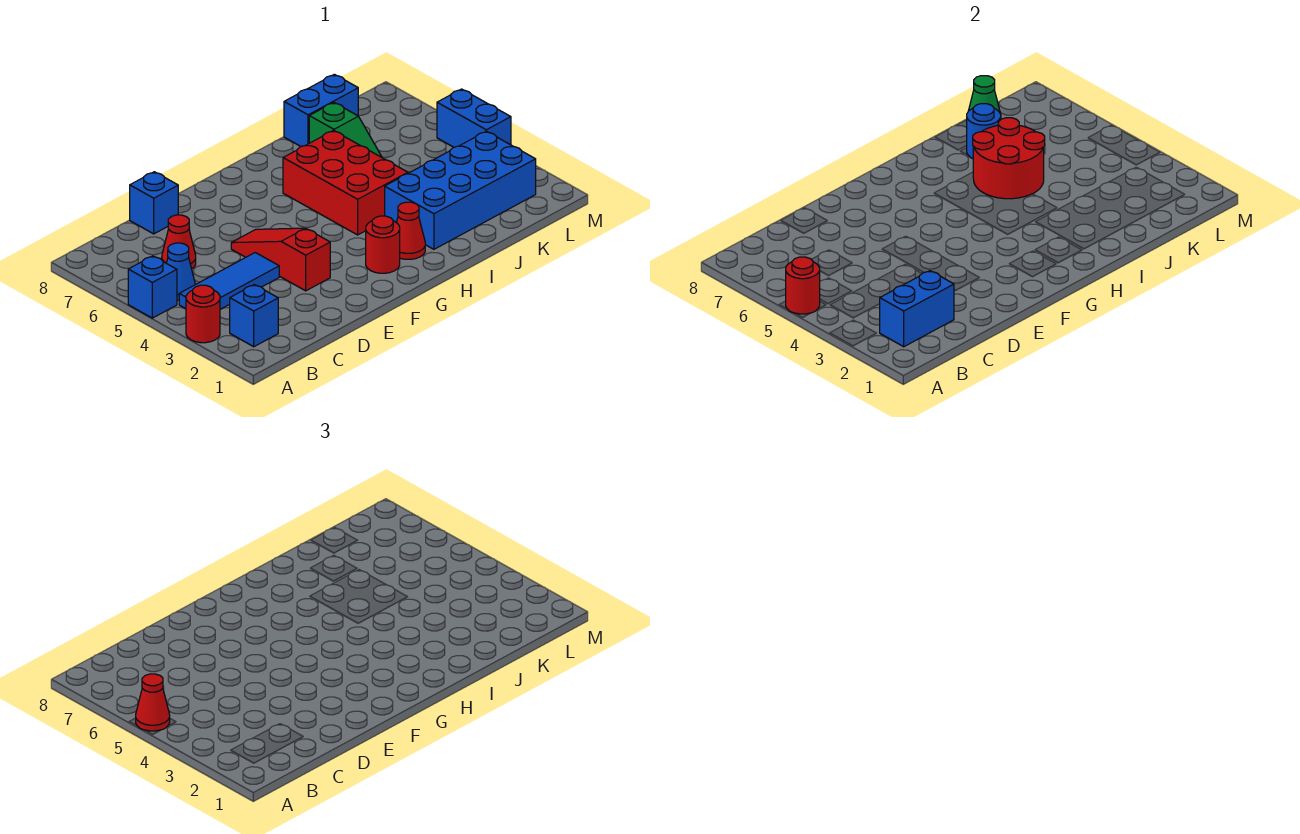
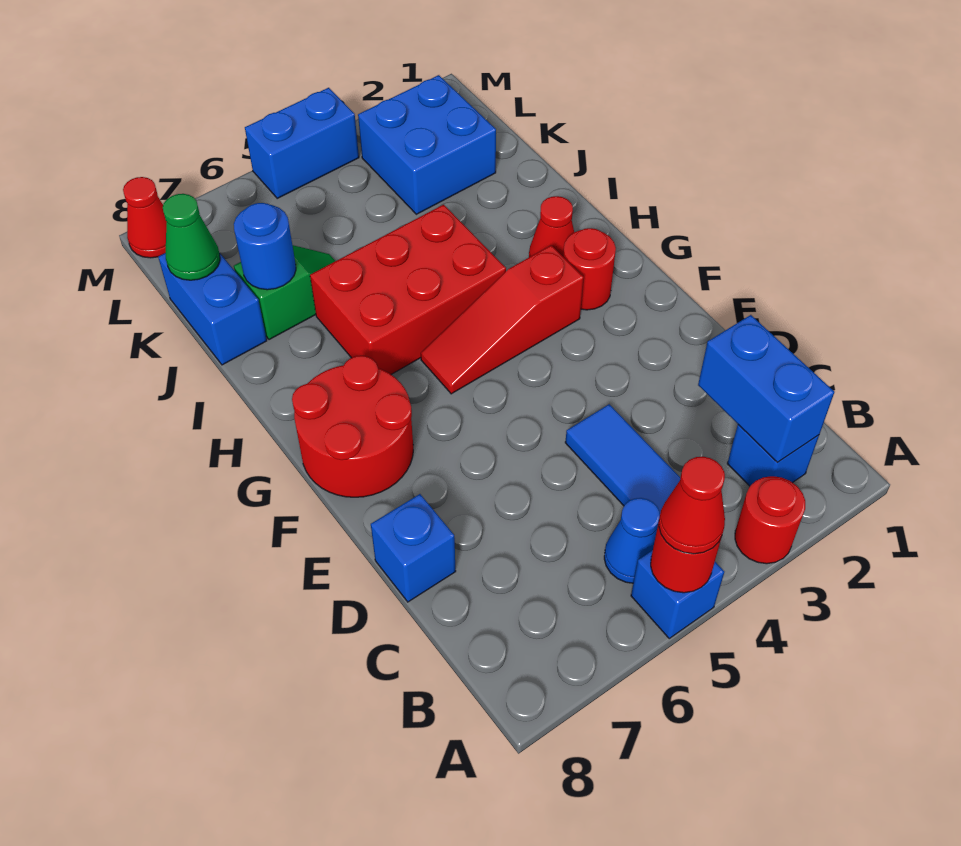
red 1x1 cone [162,215,196,269] -> red 1x1 cone moved to [123,177,167,258]
red 1x3 slope [231,228,330,291] -> red 1x3 slope moved to [421,245,584,394]
blue 2x4 brick [385,131,536,249] -> blue 2x2 brick [358,75,496,214]
red 2x2 round brick [973,118,1045,199] -> red 2x2 round brick moved to [292,356,413,497]

